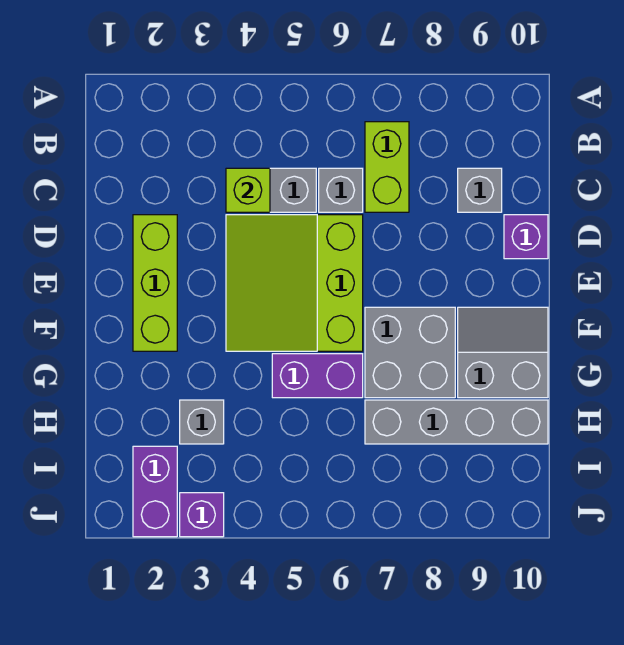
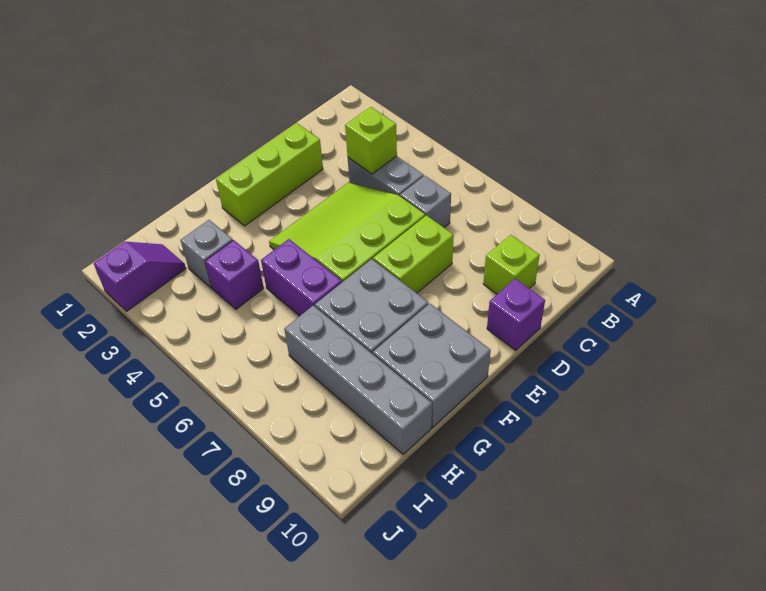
lime 1x2 brick [365,122,409,212] -> lime 1x2 brick moved to [373,215,454,293]
grey 1x1 brick [458,168,502,212] -> lime 1x1 brick [483,235,540,294]
grey 2x2 slope [458,307,548,398] -> grey 2x2 brick [373,303,491,427]
purple 1x2 brick [133,446,177,537] -> purple 1x2 slope [94,242,186,311]
purple 1x1 brick [180,493,224,537] -> purple 1x1 brick moved to [205,240,264,309]

